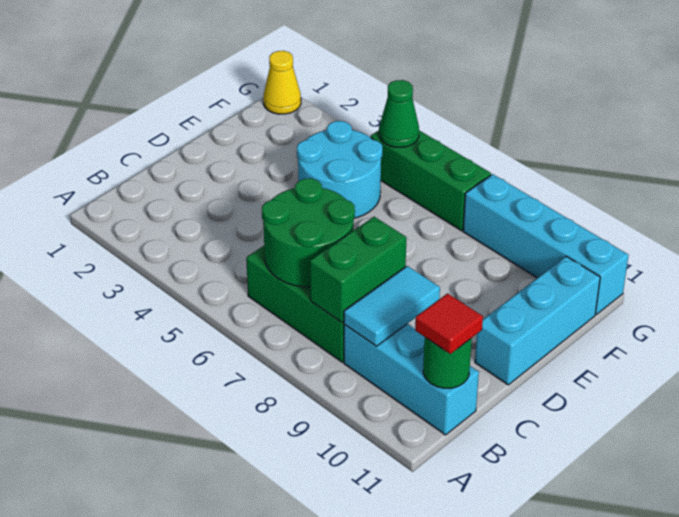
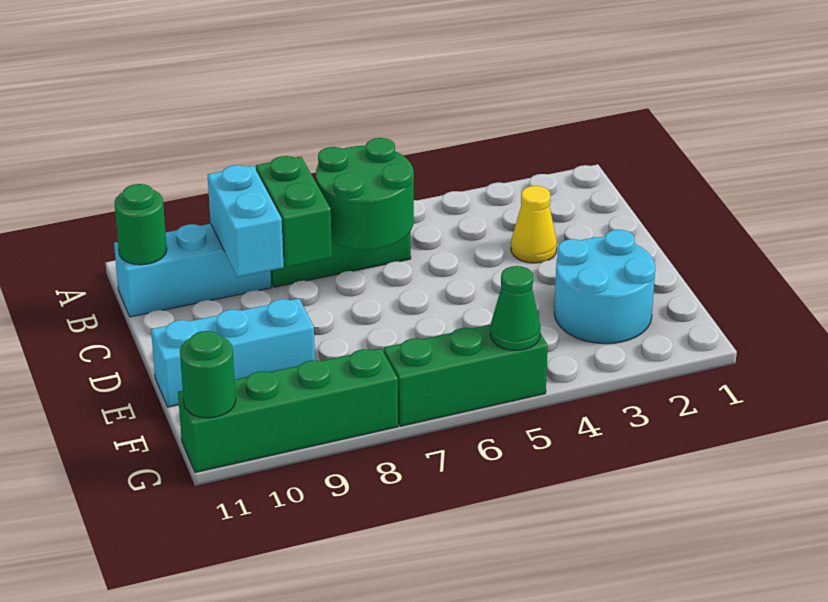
cyan 1x2 tile [344,266,440,346] -> cyan 1x2 brick [208,165,284,277]
red 1x1 tile [415,293,483,354] -> none
cyan 1x3 brick [475,256,600,385] -> cyan 1x3 brick turned to [151,299,315,407]
cyan 2x2 round brick [297,121,382,218] -> cyan 2x2 round brick moved to [554,230,655,344]
yellow 1x1 cone [263,51,301,114] -> yellow 1x1 cone moved to [511,186,557,263]
cyan 1x4 brick [463,174,629,315] -> green 1x4 brick [178,348,398,473]
none -> green 1x1 round brick [180,331,236,418]

